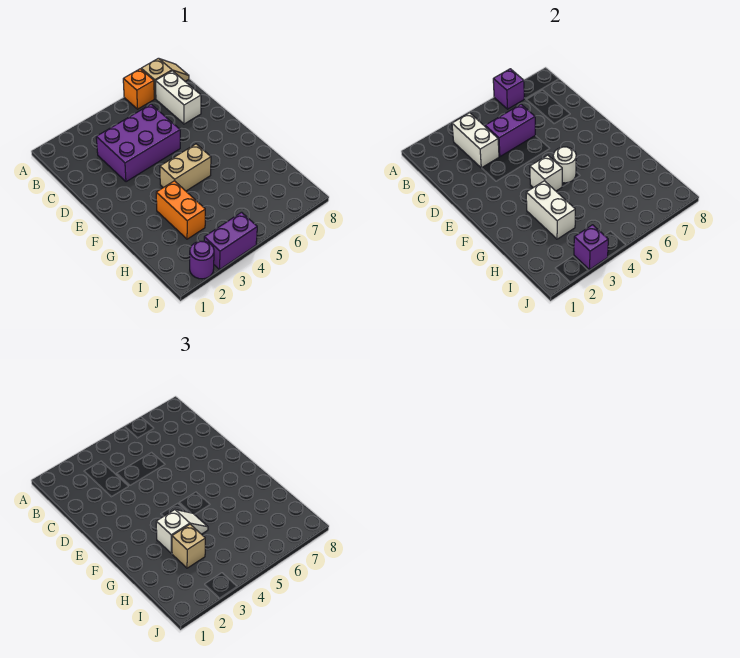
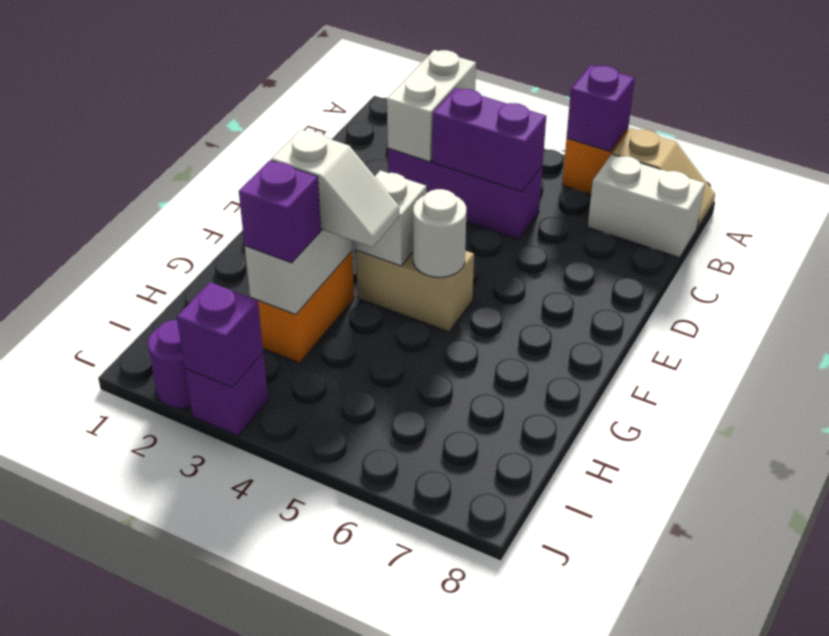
white 1x2 brick [156,71,201,124] -> white 1x2 brick turned to [588,154,705,258]
purple 2x3 brick [96,104,180,182] -> purple 1x3 brick [388,148,542,239]
tan 1x1 brick [172,524,205,568] -> purple 1x1 brick [239,160,321,263]
purple 1x2 brick [204,212,257,270] -> purple 1x1 brick [185,353,268,436]

